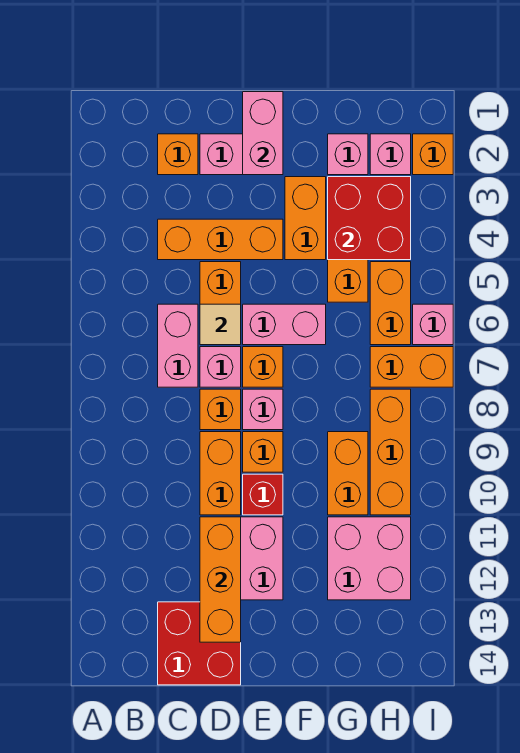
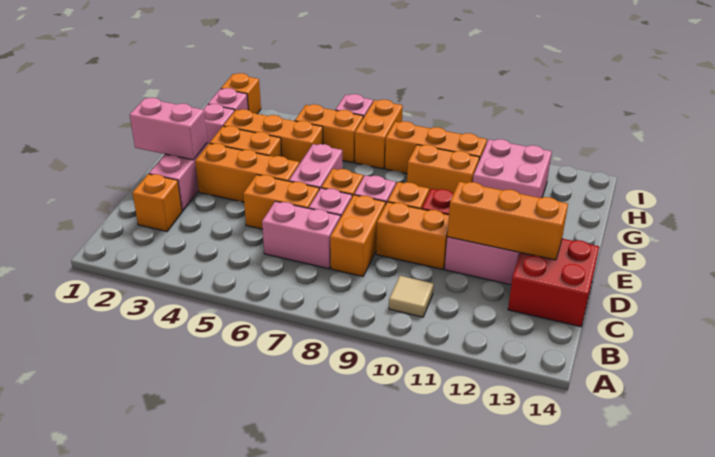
orange 1x3 brick [158,219,283,260] -> orange 1x3 brick turned to [195,143,299,202]
tan 1x1 tile [200,304,241,345] -> tan 1x1 tile moved to [389,276,434,317]
orange 1x1 brick [200,389,241,430] -> orange 1x2 brick [330,195,386,277]
red 2x2 brick [328,177,411,260] -> none

